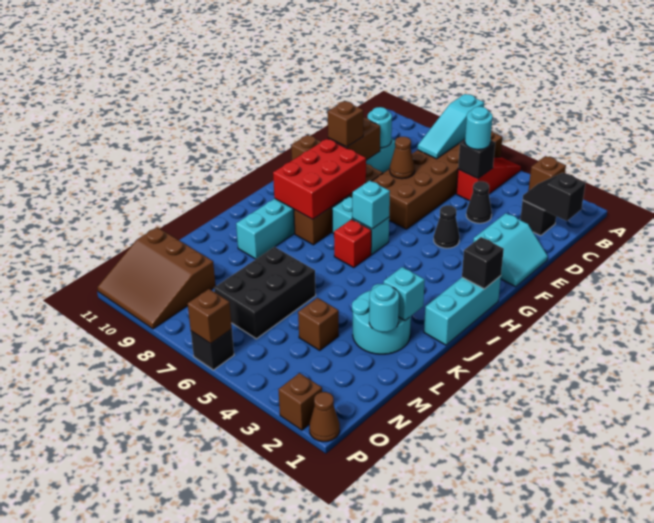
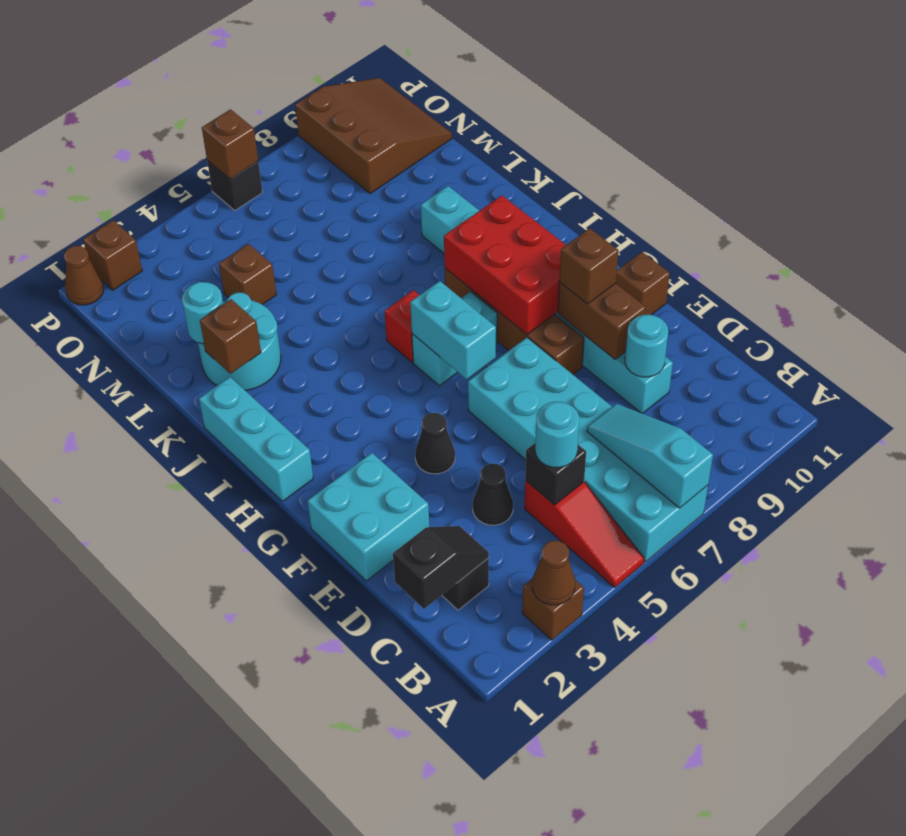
brown 2x6 brick [372,130,502,229] -> cyan 2x6 brick [468,338,708,562]
cyan 2x2 slope [473,213,548,287] -> cyan 2x2 brick [308,453,429,581]
brown 1x1 cone [390,137,415,179] -> brown 1x1 cone moved to [532,541,575,605]
black 1x1 brick [462,237,504,289] -> none
cyan 1x1 brick [352,181,390,229] -> cyan 1x2 brick [410,281,496,379]
cyan 1x1 brick [383,267,425,320] -> brown 1x1 brick [200,299,261,374]
black 2x3 brick [214,247,316,339] -> none
brown 3x3 slope [97,227,216,329] -> brown 3x3 slope turned to [295,78,452,194]

